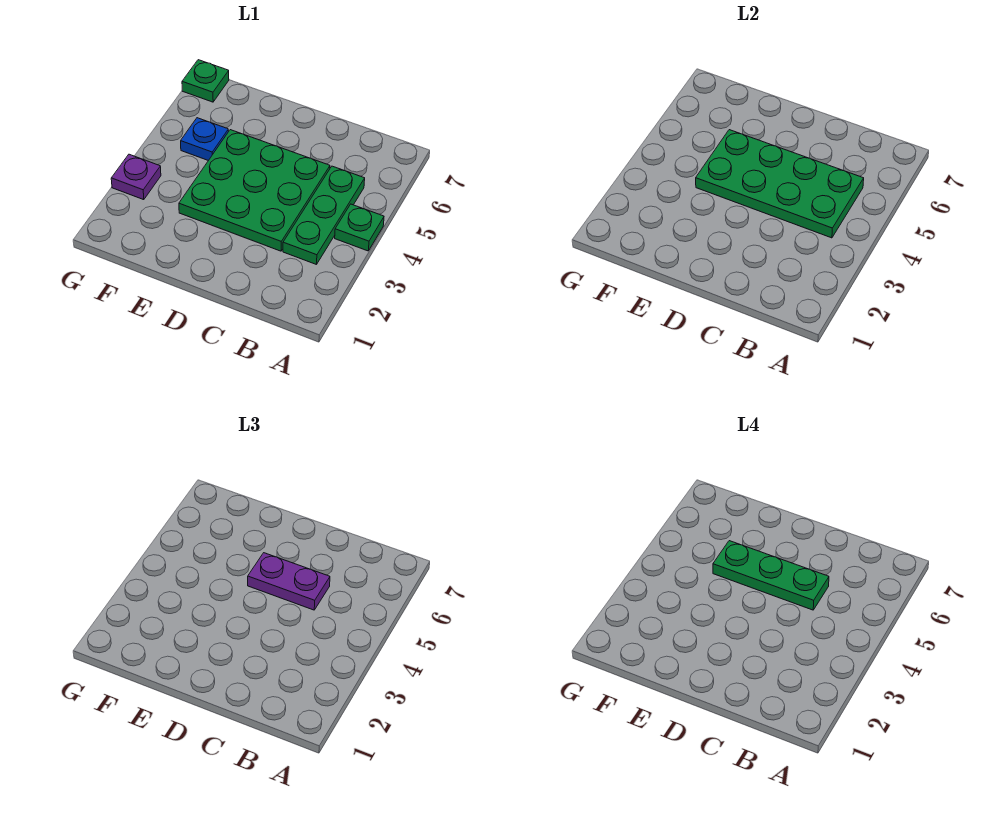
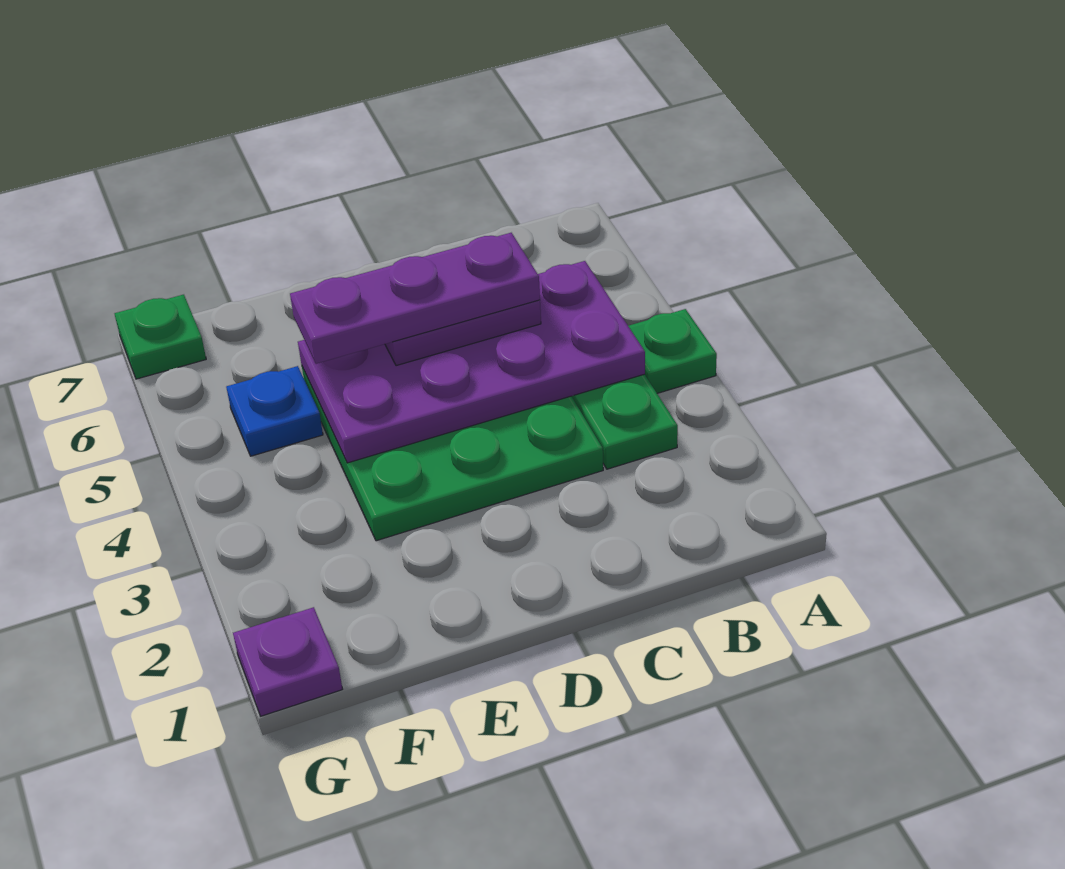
green 2x4 plate [696,130,864,238] -> purple 2x4 plate [298,261,645,463]
green 1x3 plate [713,541,829,610] -> purple 1x3 plate [290,233,540,364]
purple 1x1 plate [111,154,161,200] -> purple 1x1 plate moved to [233,607,342,716]

